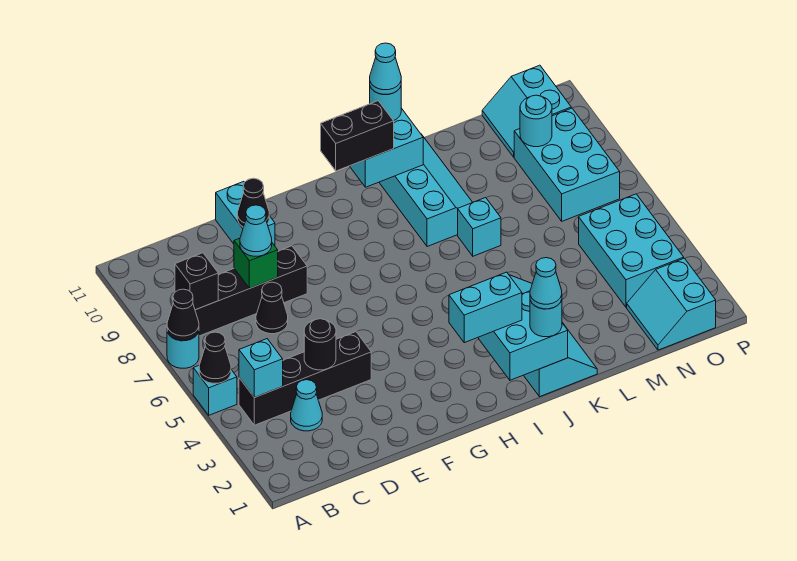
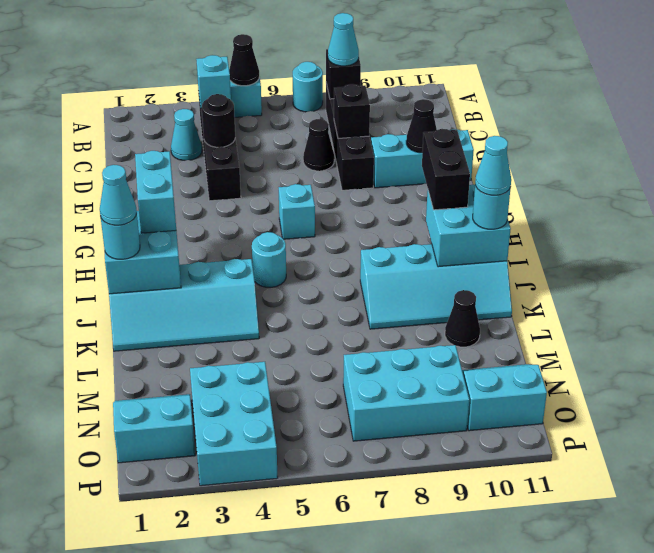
black 1x1 cone [167,289,199,341] -> black 1x1 cone moved to [445,290,480,347]
green 1x1 brick [234,238,278,288] -> black 1x1 brick [334,84,370,138]
cyan 1x1 cone [240,205,272,256] -> cyan 1x1 cone moved to [328,13,359,66]
cyan 1x2 brick [216,181,275,246] -> cyan 1x3 brick [371,129,474,188]
cyan 1x1 brick [458,198,501,256] -> cyan 1x1 brick moved to [279,184,315,239]
cyan 2x3 brick [579,194,684,307] -> cyan 2x3 brick turned to [190,362,278,486]
cyan 1x1 round brick [520,95,552,147] -> cyan 1x1 round brick moved to [252,232,286,287]

